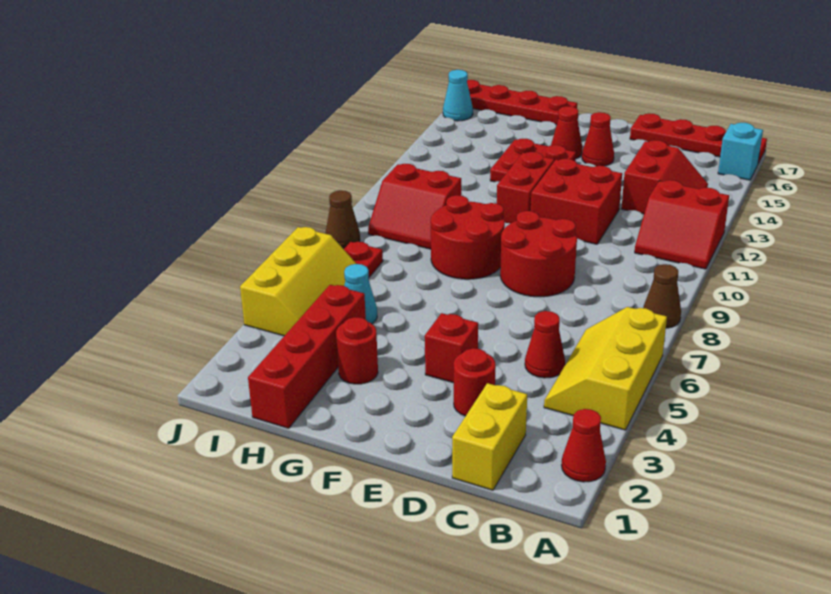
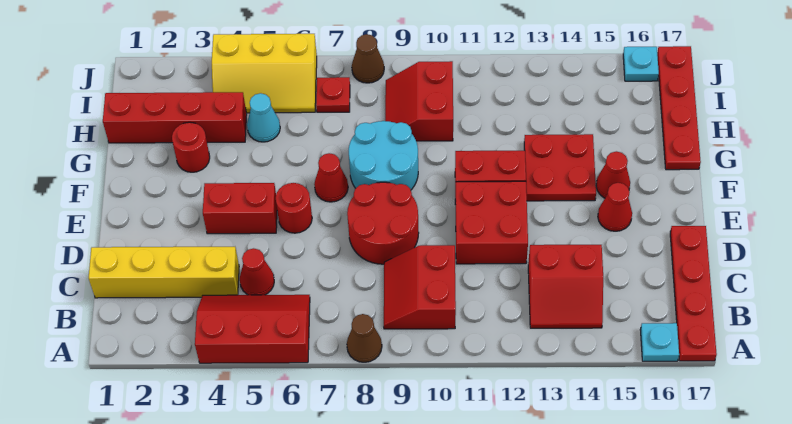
red 1x1 cone [561,409,606,482] -> red 1x1 cone moved to [314,153,348,202]
yellow 2x3 slope [544,307,667,430] -> red 2x3 slope [195,295,310,363]
red 2x2 slope [635,180,729,269] -> red 2x2 slope moved to [384,245,456,329]
cyan 1x1 brick [718,123,763,180] -> cyan 1x1 plate [640,323,679,361]
yellow 1x2 brick [452,383,527,490] -> yellow 1x4 brick [89,247,239,298]
red 1x1 round brick [454,348,496,416] -> red 1x1 round brick moved to [276,183,312,233]
red 1x1 brick [425,313,478,383] -> red 1x2 brick [203,183,277,234]
red 2x2 round brick [431,195,505,279] -> cyan 2x2 round brick [349,121,418,190]
cyan 1x1 cone [443,70,473,121] -> cyan 1x1 plate [623,47,659,81]

